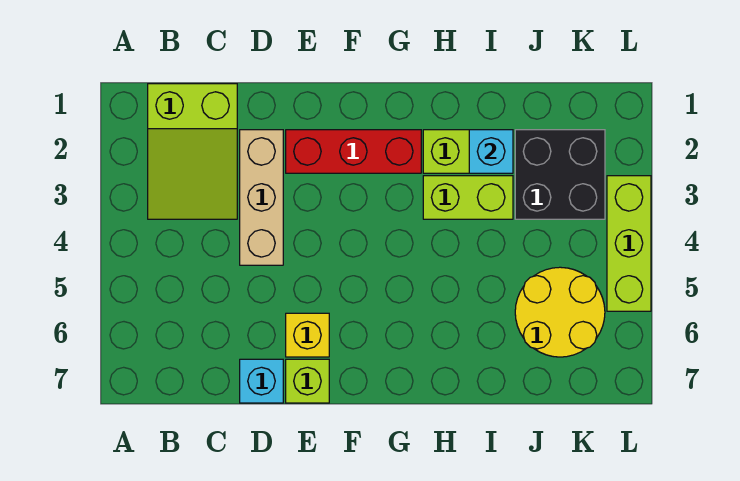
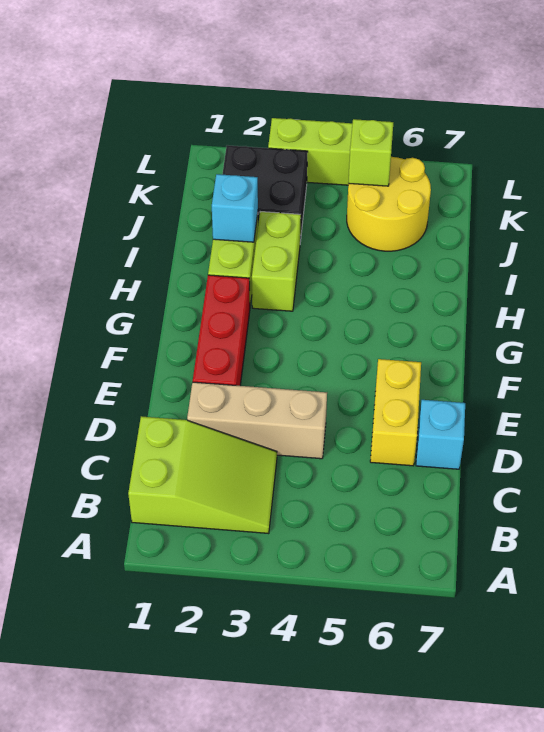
yellow 1x1 brick [286,313,329,357] -> yellow 1x2 brick [370,359,421,466]
lime 1x1 brick [286,359,329,403] -> lime 1x1 brick moved to [348,119,393,186]

